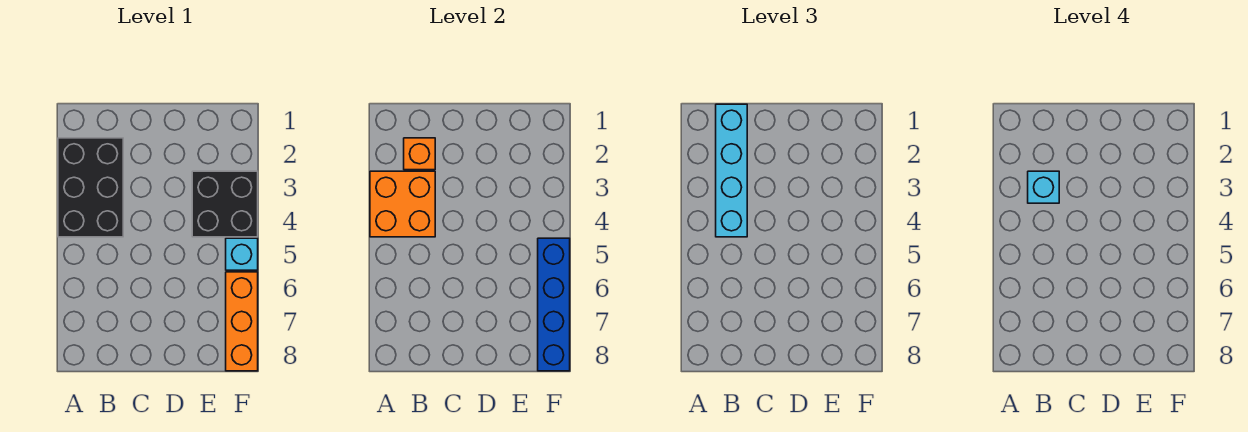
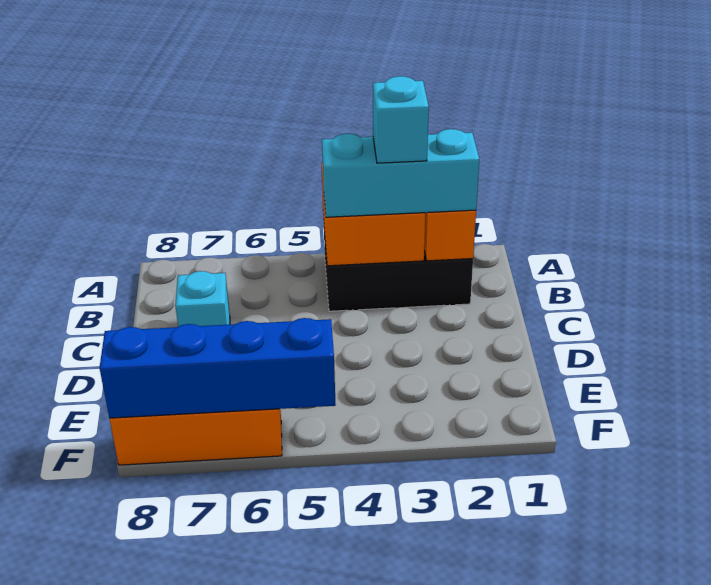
cyan 1x4 brick [716,104,747,237] -> cyan 1x3 brick [322,129,479,217]
black 2x2 brick [192,171,258,237] -> none
cyan 1x1 brick [226,238,258,270] -> cyan 1x1 brick moved to [175,271,230,326]

